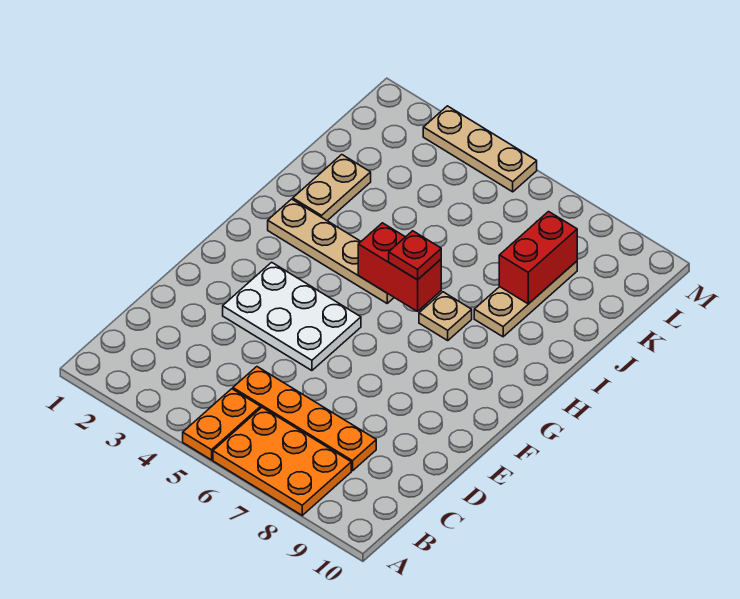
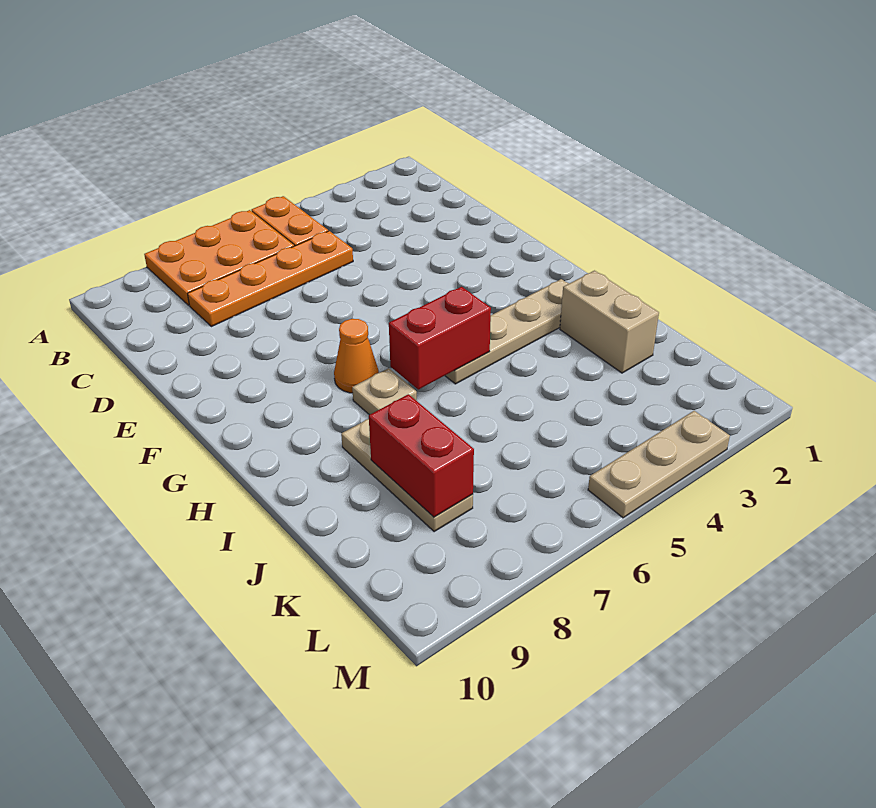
white 2x3 plate [223,262,361,371] -> none
none -> orange 1x1 cone [334,319,379,393]
red 1x1 plate [389,231,441,280] -> none
tan 1x2 plate [293,155,371,221] -> tan 1x2 brick [560,271,659,373]

